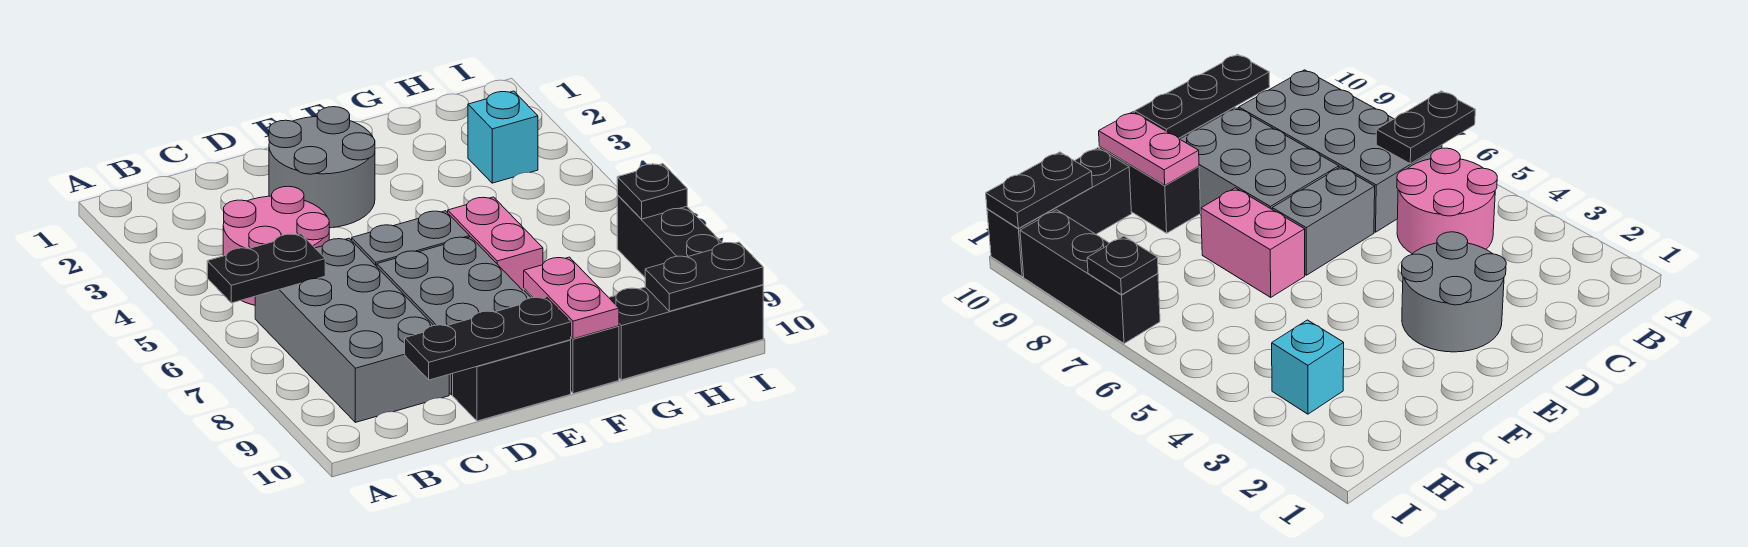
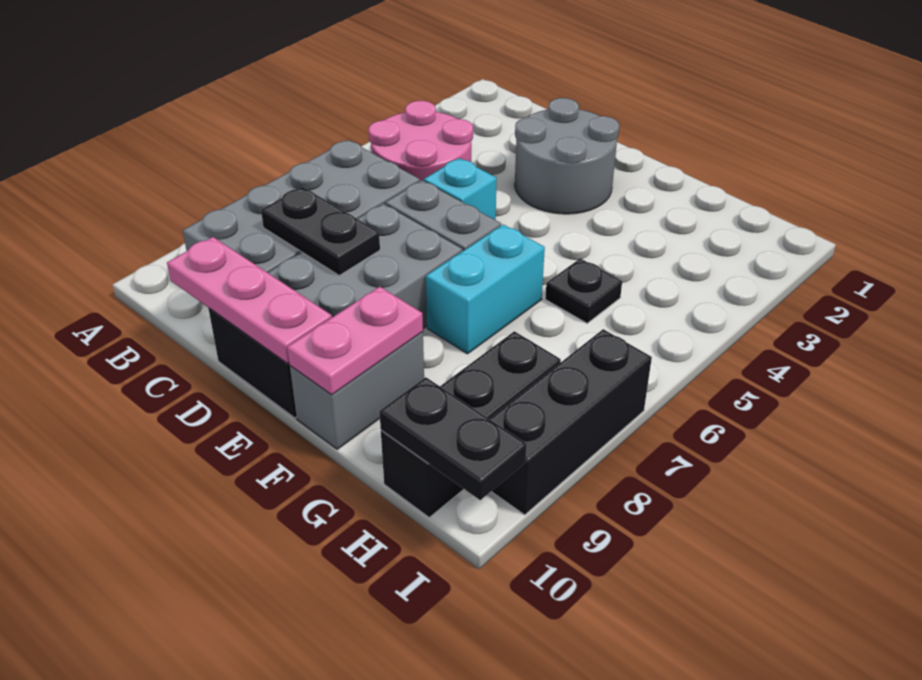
black 1x2 plate [207,234,325,303] -> black 1x2 plate moved to [261,187,380,275]
black 1x3 plate [405,297,571,380] -> pink 1x3 plate [167,237,332,363]
pink 1x2 brick [448,197,543,291] -> cyan 1x2 brick [426,224,545,354]
black 1x2 brick [524,289,619,394] -> grey 1x2 brick [290,332,424,449]
black 1x3 brick [609,285,763,380] -> black 1x3 brick turned to [381,331,561,517]
cyan 1x1 brick [468,91,538,183] -> cyan 1x1 brick moved to [424,158,497,220]
black 1x1 plate [617,164,687,219] -> black 1x1 plate moved to [545,258,622,323]

